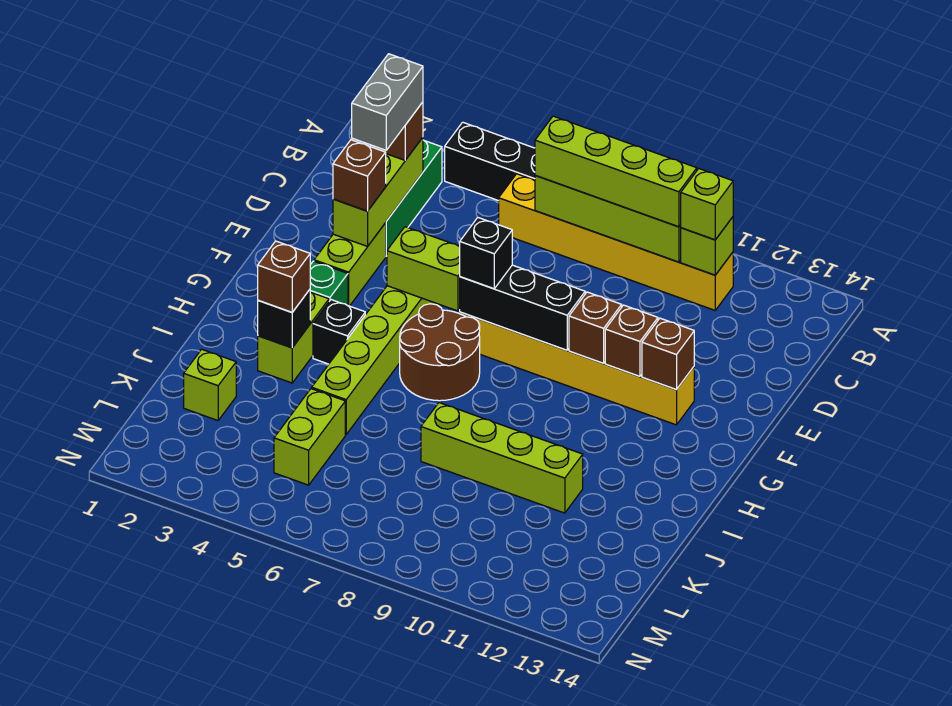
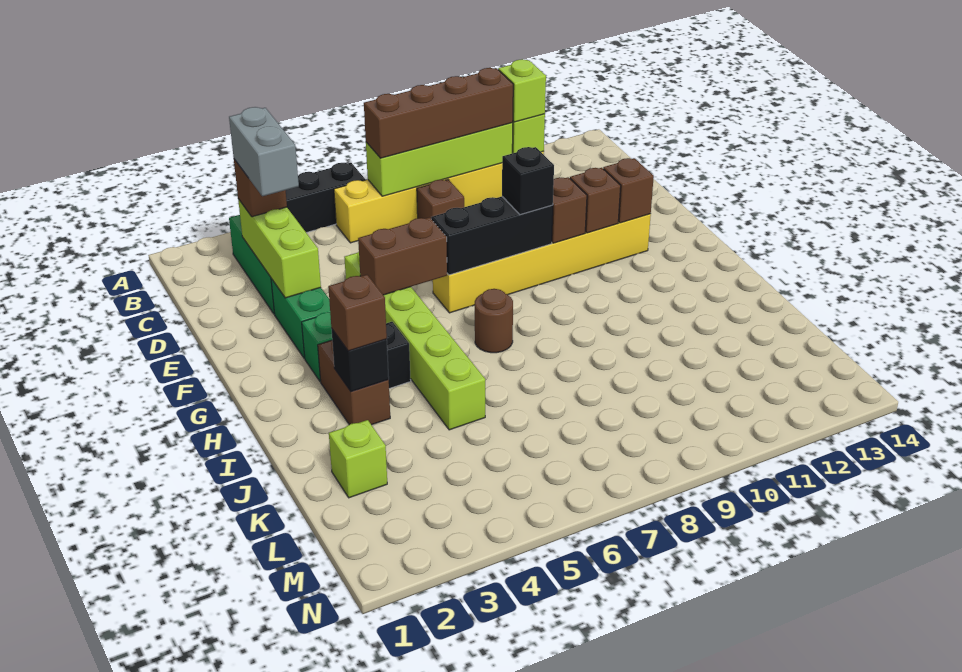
lime 1x4 brick [535,116,697,227] -> brown 1x4 brick [364,68,513,158]
lime 1x2 brick [314,223,386,306] -> green 1x2 brick [271,279,330,358]
brown 1x1 brick [333,140,386,211] -> brown 1x1 brick moved to [417,180,464,219]
lime 1x2 brick [387,227,460,311] -> brown 1x2 brick [358,217,447,295]
black 1x1 brick [460,218,512,289] -> black 1x1 brick moved to [502,147,554,215]
brown 2x2 round brick [400,304,480,401] -> brown 1x1 round brick [475,289,513,353]
lime 1x2 brick [258,292,329,383] -> brown 1x2 brick [318,340,390,425]
lime 1x4 brick [421,403,583,513] -> none
lime 1x2 brick [274,389,345,485] -> none

